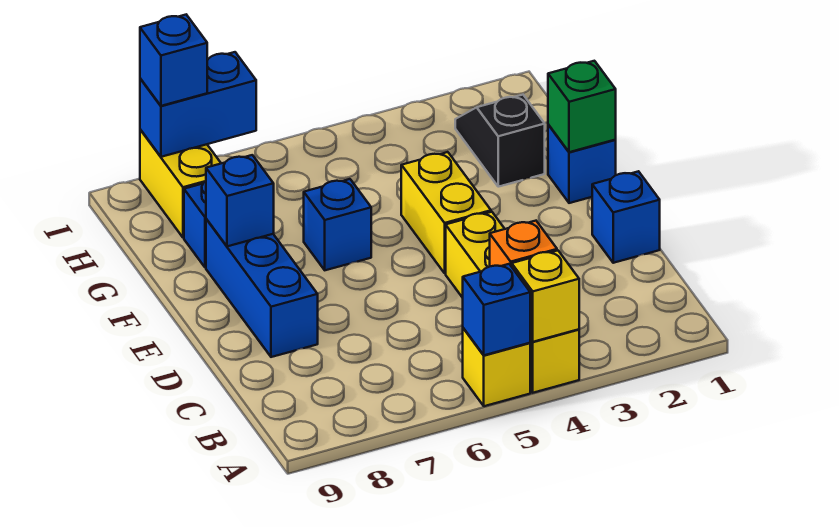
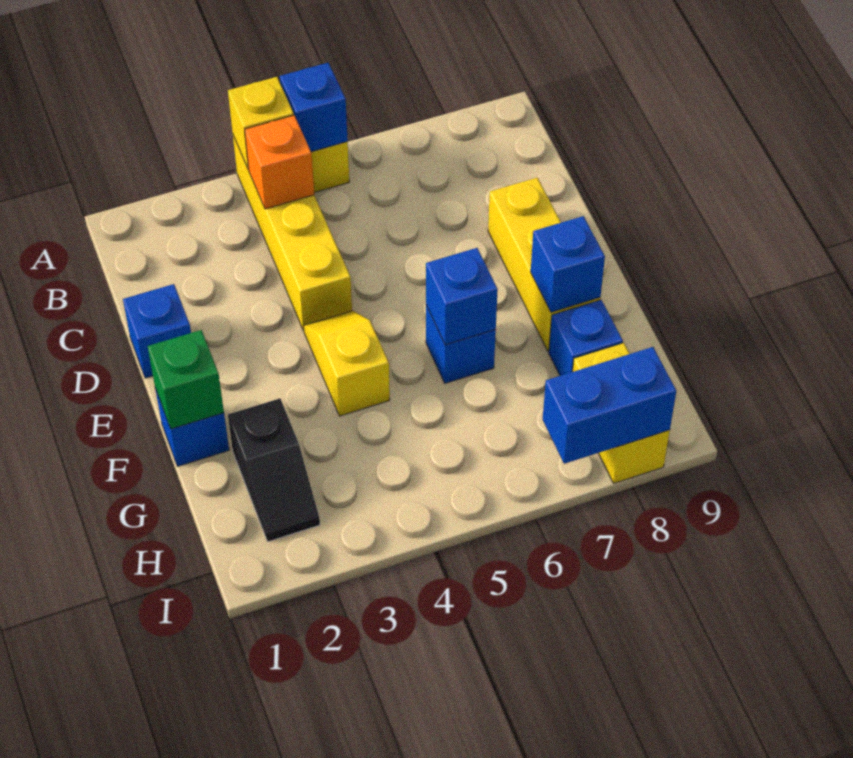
blue 1x3 brick [206,219,318,357] -> yellow 1x3 brick [488,178,600,351]
yellow 1x2 brick [401,152,491,273] -> yellow 1x2 slope [304,311,390,416]
blue 1x1 brick [140,15,207,106] -> blue 1x1 brick moved to [426,248,498,345]

